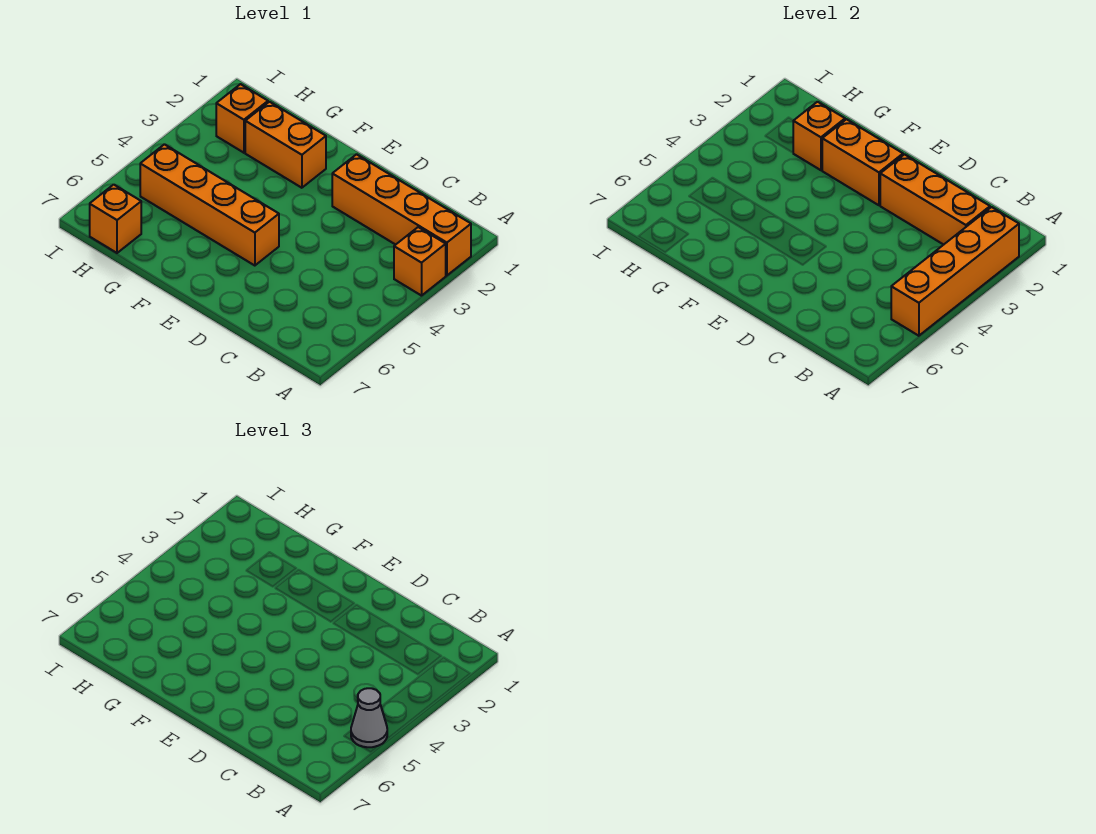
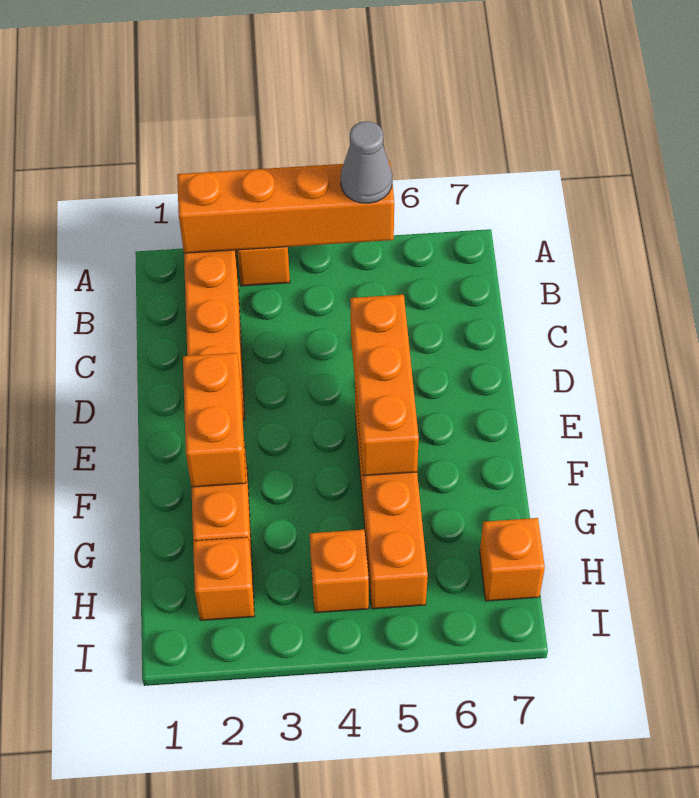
orange 1x3 brick [880,154,990,245] -> orange 1x3 brick moved to [350,295,419,476]
orange 1x1 brick [793,102,845,170] -> orange 1x1 brick moved to [310,530,369,613]

